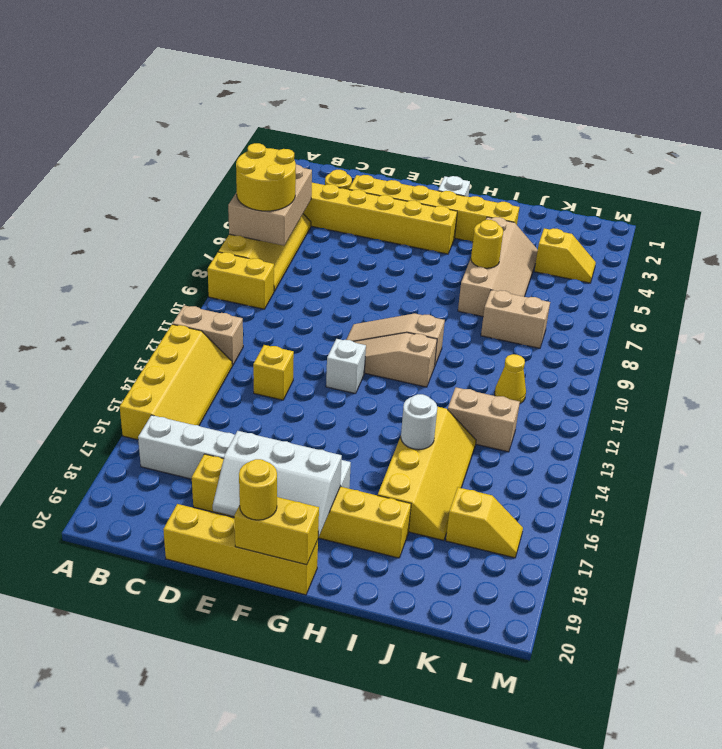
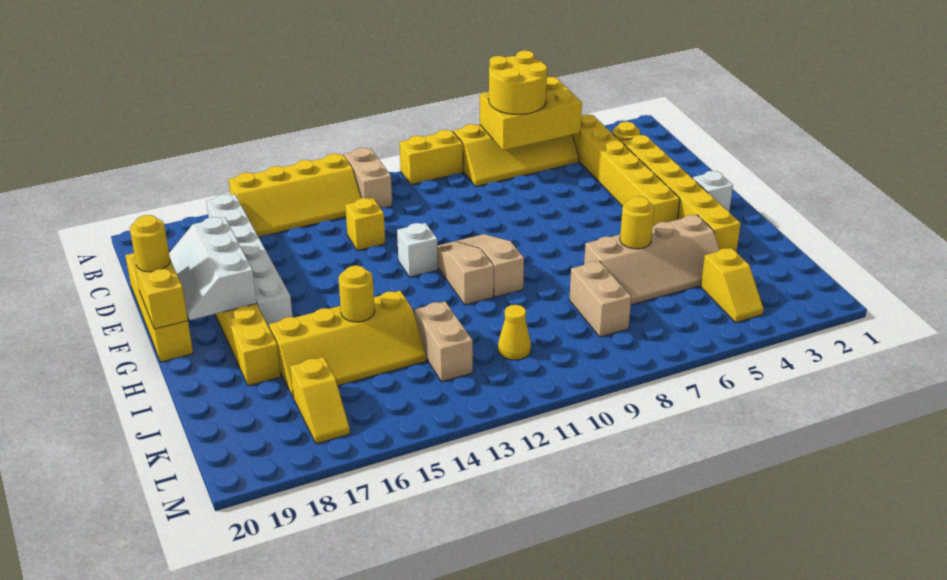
tan 2x3 brick [228,164,312,246] -> yellow 2x3 brick [480,77,582,150]
yellow 1x2 brick [208,252,274,309] -> yellow 1x2 brick turned to [399,130,463,185]
white 1x1 round brick [401,394,437,450] -> yellow 1x1 round brick [339,266,375,322]

